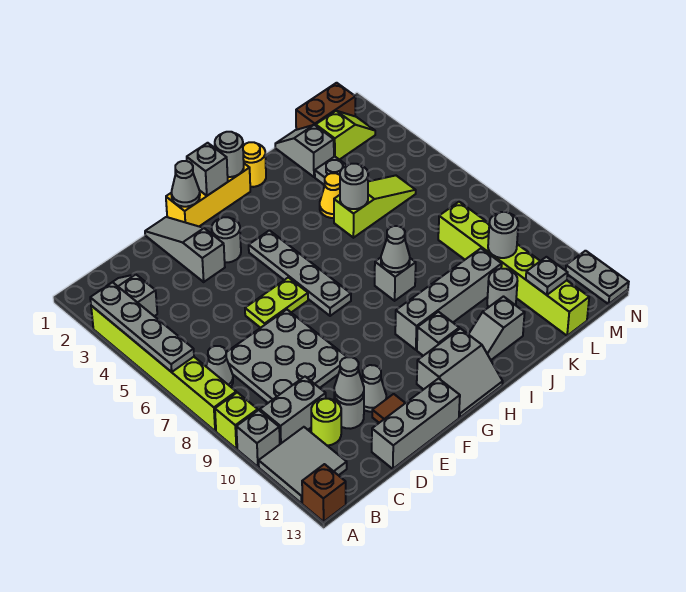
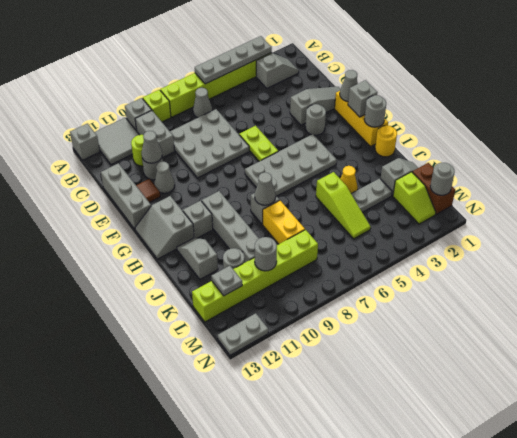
brown 1x1 brick [302,464,346,522] -> grey 1x1 brick [70,123,100,160]
grey 1x4 plate [249,230,351,316] -> grey 2x4 plate [245,134,337,196]
grey 1x1 round brick [340,164,368,209] -> grey 1x1 round brick moved to [430,163,455,195]
none -> yellow 1x2 brick [263,201,305,244]

